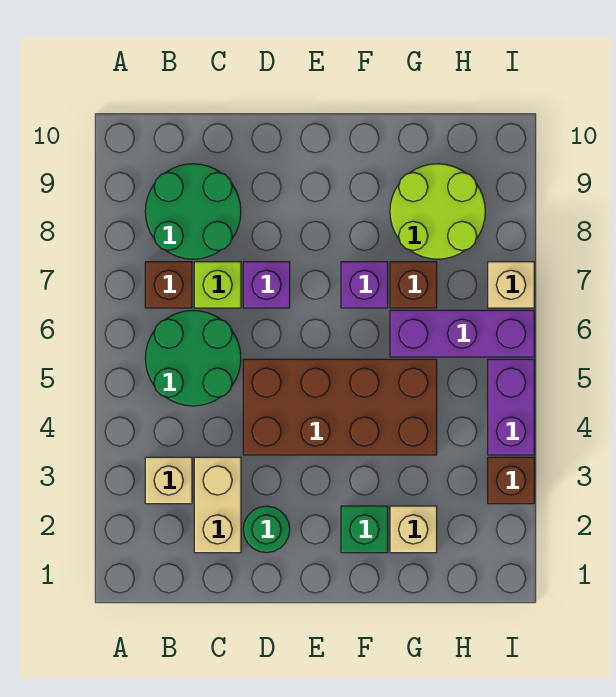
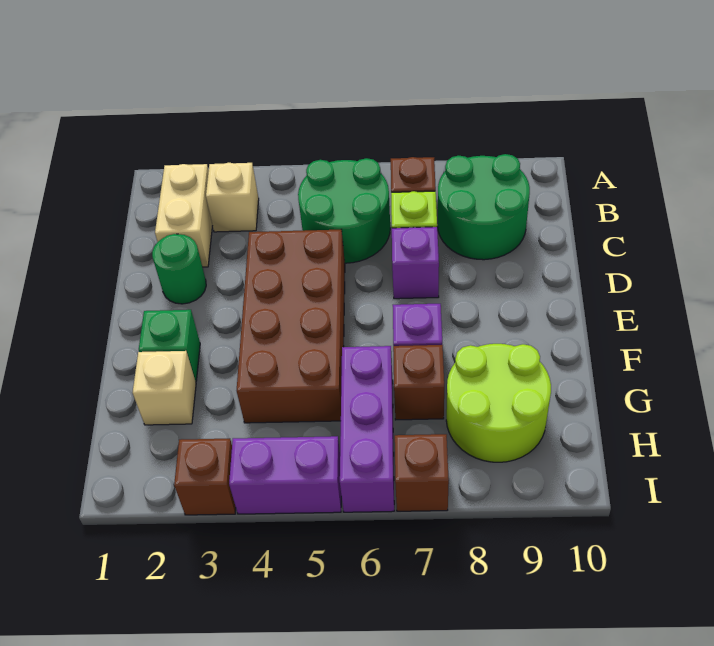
tan 1x2 brick [194,457,241,553] -> tan 1x2 brick turned to [155,164,213,267]
tan 1x1 brick [488,262,534,308] -> brown 1x1 brick [395,434,449,511]

